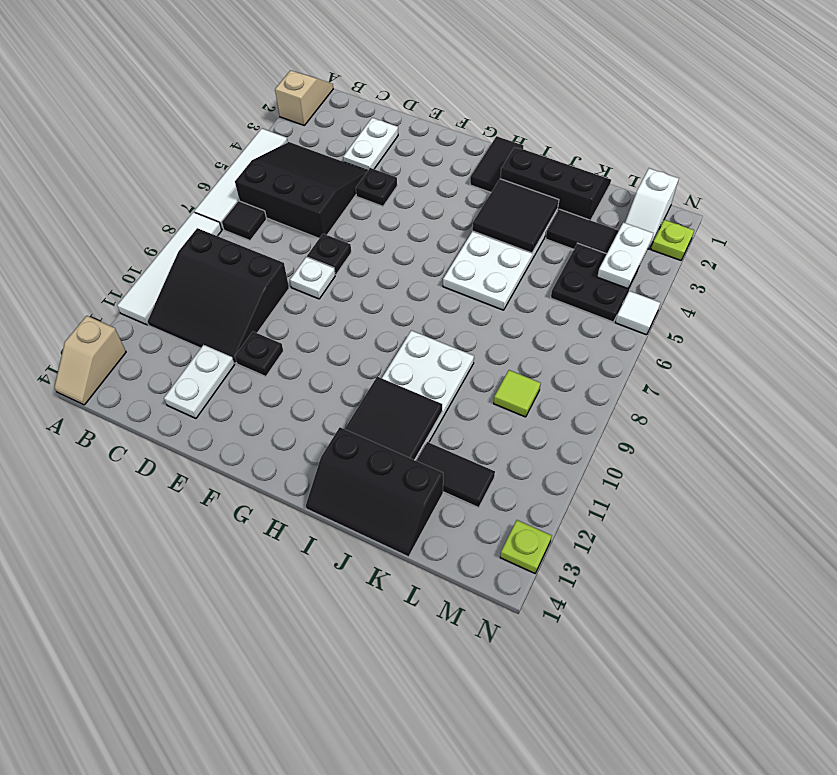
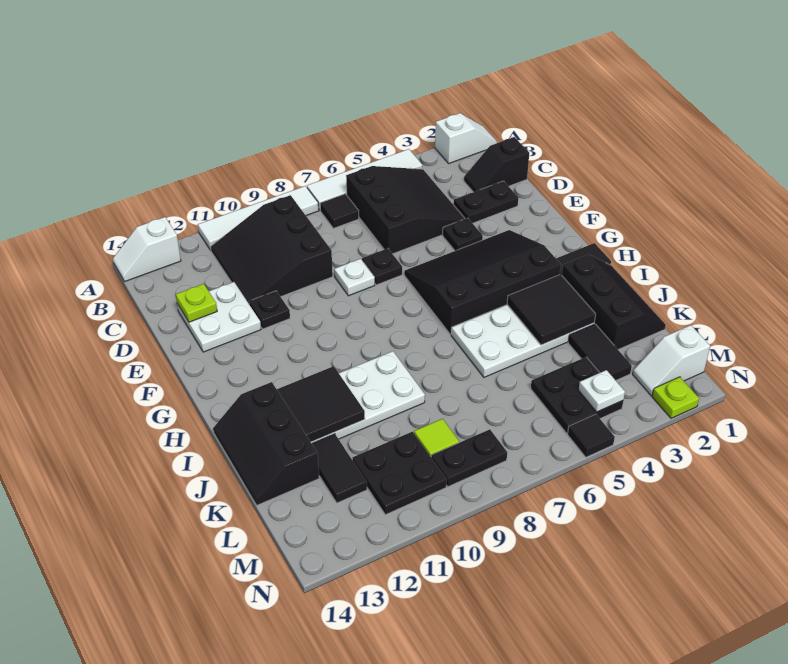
tan 1x2 slope [275,71,333,125] -> white 1x2 slope [435,113,497,163]
tan 1x2 slope [54,316,126,405] -> white 1x2 slope [113,217,181,282]
none -> black 1x2 slope [464,137,529,192]
white 1x2 plate [343,118,398,171] -> black 1x2 plate [454,181,518,223]
white 1x2 plate [164,345,235,418] -> white 2x2 plate [177,282,261,352]
none -> black 3x4 slope [404,230,561,335]
none -> black 2x2 plate [353,432,447,515]
white 1x2 plate [597,222,654,289] -> white 1x1 plate [579,370,625,412]
none -> black 1x2 plate [431,429,507,487]
white 1x1 tile [615,291,660,335] -> black 1x1 tile [568,414,615,457]
lime 1x1 plate [500,520,552,573] -> lime 1x1 plate moved to [176,284,217,322]

